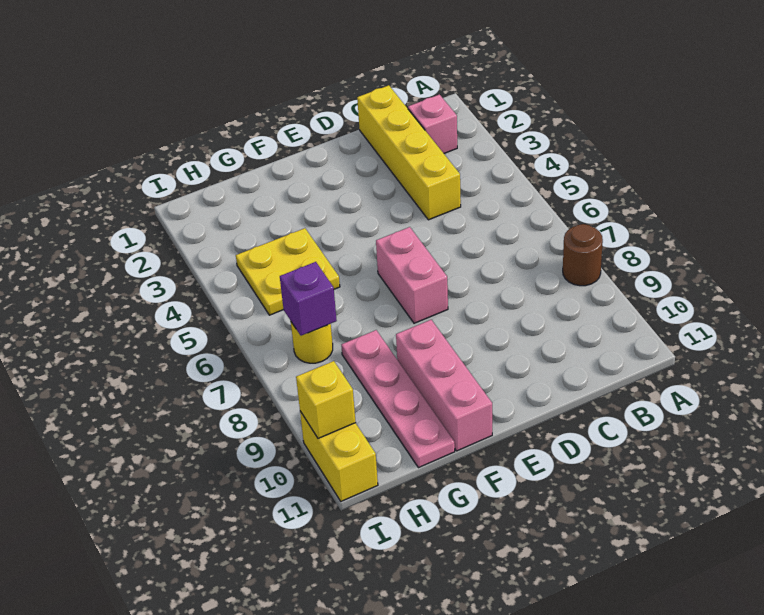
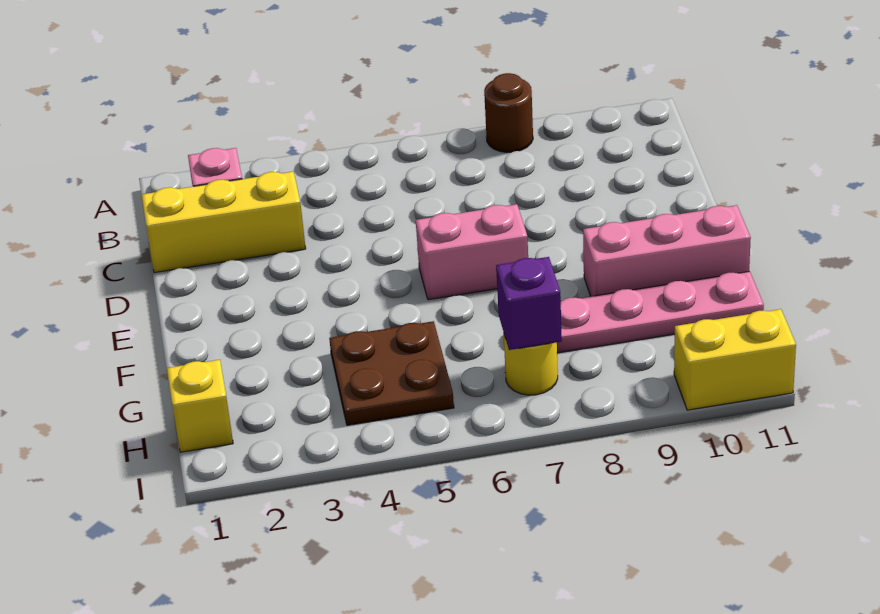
yellow 1x4 brick [357,85,461,220] -> yellow 1x3 brick [142,172,306,273]
yellow 2x2 plate [236,228,340,315] -> brown 2x2 plate [329,321,454,425]
yellow 1x1 brick [296,361,356,438] -> yellow 1x1 brick moved to [167,360,233,452]

